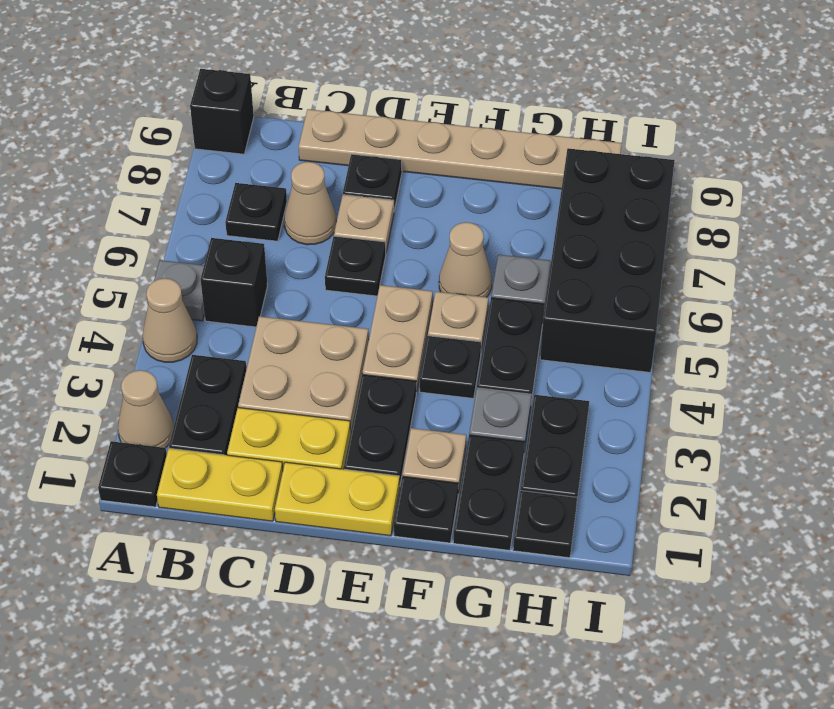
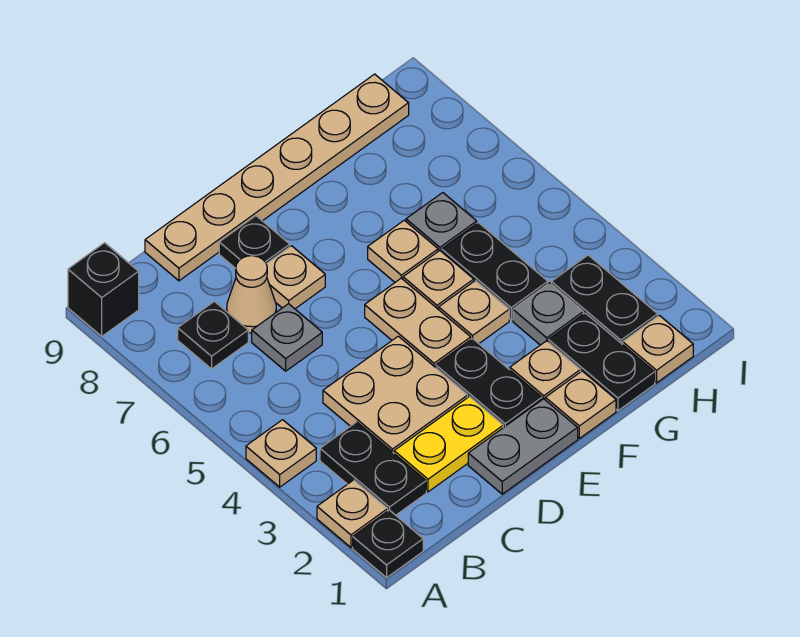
tan 1x1 cone [118,370,174,448] -> tan 1x1 plate [317,480,388,547]
tan 1x1 cone [143,278,197,362] -> tan 1x1 plate [246,420,316,487]
grey 1x1 plate [154,260,204,321] -> grey 1x1 plate moved to [252,304,322,371]
yellow 1x2 plate [157,448,283,521] -> none
black 1x1 brick [201,238,268,327] -> none
yellow 1x2 plate [275,462,400,536] -> grey 1x2 plate [468,399,578,494]
black 1x1 plate [325,236,386,296] -> none
black 1x1 plate [394,476,458,543] -> tan 1x1 plate [545,371,616,438]
black 1x1 plate [420,336,481,398] -> tan 1x1 plate [439,281,509,344]
tan 1x1 cone [439,222,492,297] -> tan 1x1 plate [368,220,438,282]
black 1x1 plate [513,491,577,558] -> tan 1x1 plate [623,315,693,383]
black 2x4 brick [540,148,675,373] -> none

